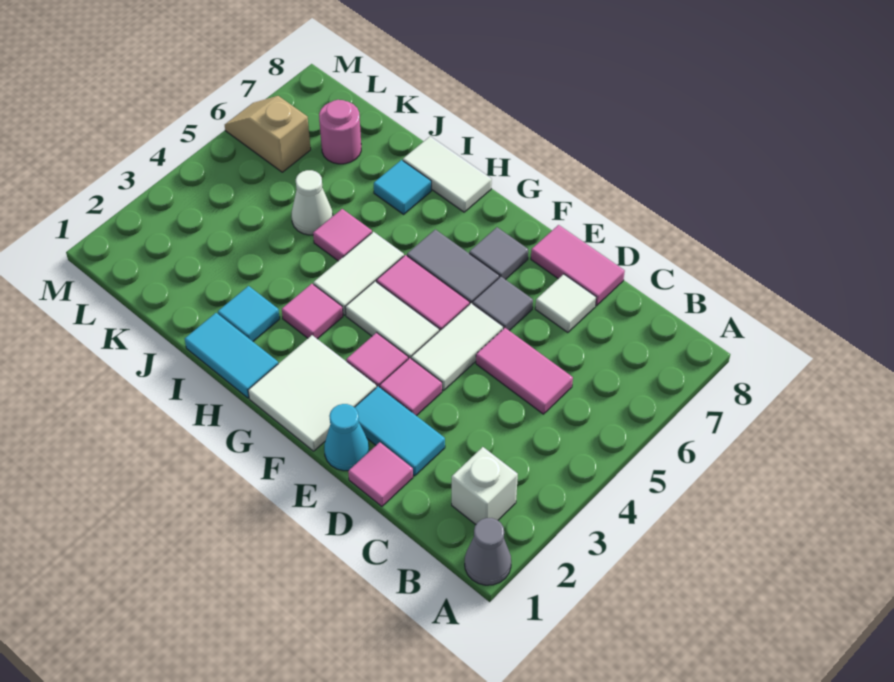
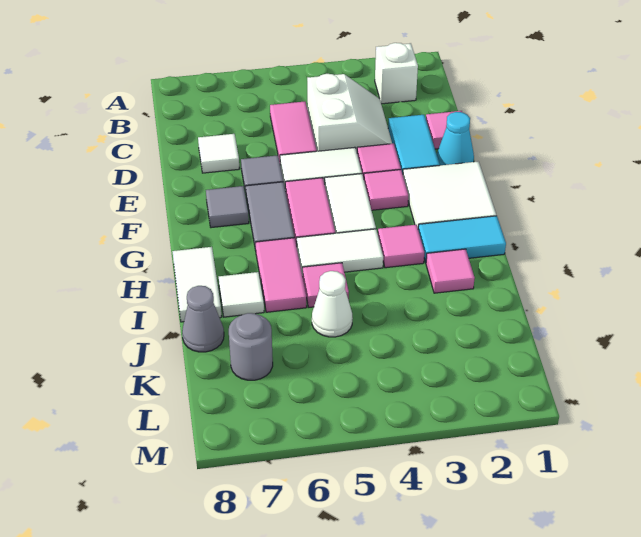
grey 1x1 cone [465,518,511,585] -> grey 1x1 cone moved to [182,286,224,352]
none -> white 2x2 slope [307,74,392,151]
pink 1x2 tile [531,225,625,306] -> pink 1x2 tile moved to [255,238,307,312]
cyan 1x2 tile [185,313,278,398] -> cyan 1x2 tile turned to [418,216,506,262]
cyan 1x1 tile [218,286,280,341] -> pink 1x1 tile [426,249,475,293]
cyan 1x1 tile [374,160,431,214] -> white 1x1 tile [219,272,264,317]
pink 1x1 round brick [319,100,361,164] -> grey 1x1 round brick [229,313,273,380]
tan 1x2 slope [225,96,311,172] -> none

